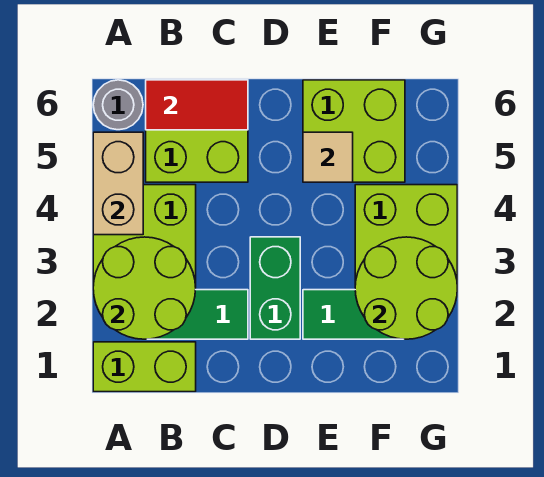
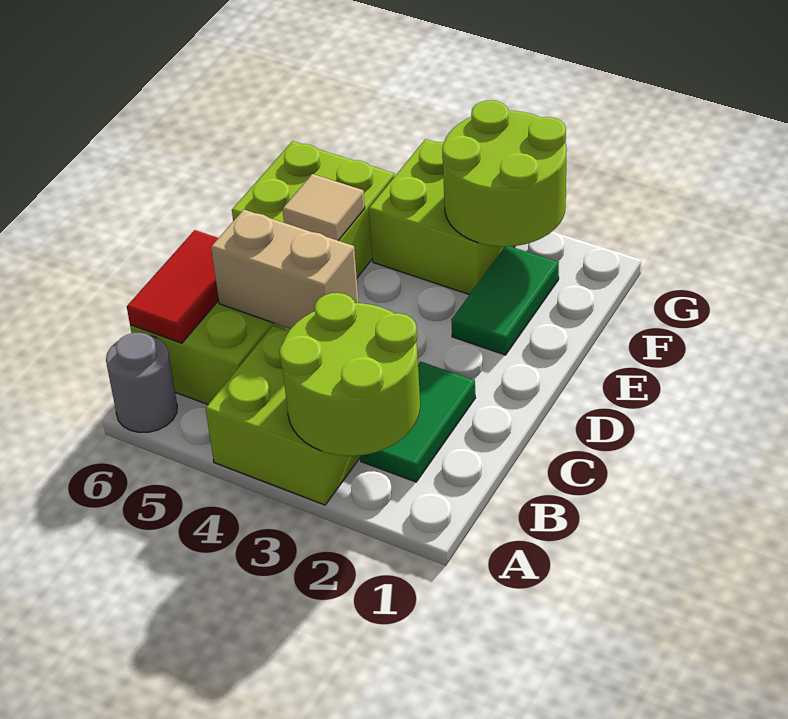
lime 1x2 brick [93,342,196,392] -> none
tan 1x2 brick [93,132,143,235] -> tan 1x2 brick moved to [211,210,359,329]
green 1x2 brick [250,237,300,339] -> none

